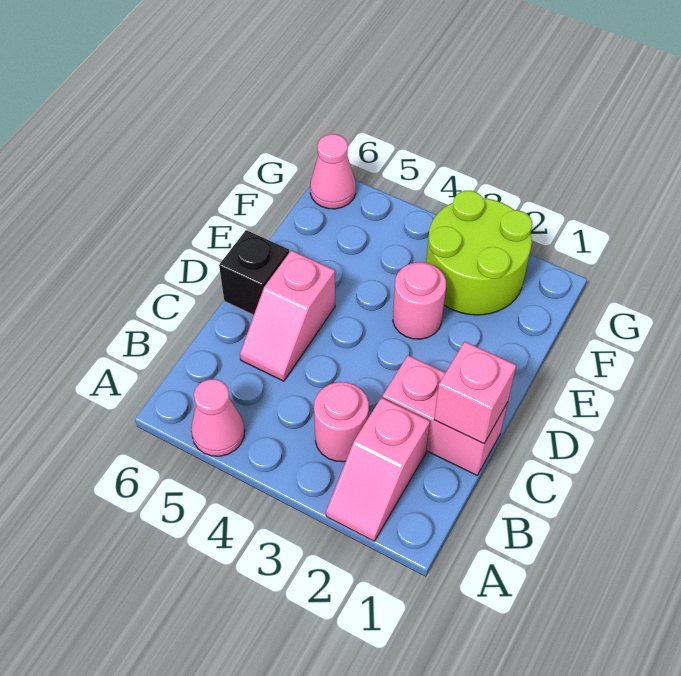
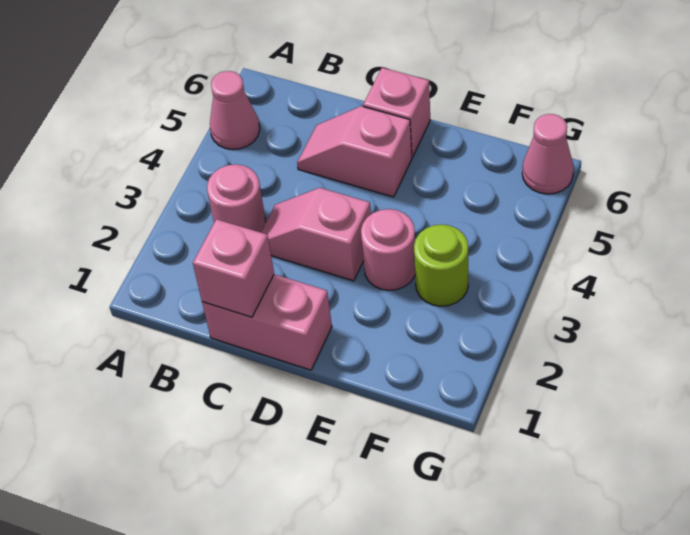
pink 1x2 slope [326,398,430,541] -> pink 1x2 slope moved to [261,188,371,281]
pink 1x2 brick [382,355,507,475] -> pink 1x2 brick turned to [202,274,332,370]
black 1x1 brick [219,230,289,315] -> pink 1x1 brick [363,68,430,157]
lime 2x2 round brick [426,191,532,315] -> lime 1x1 round brick [414,224,468,306]

